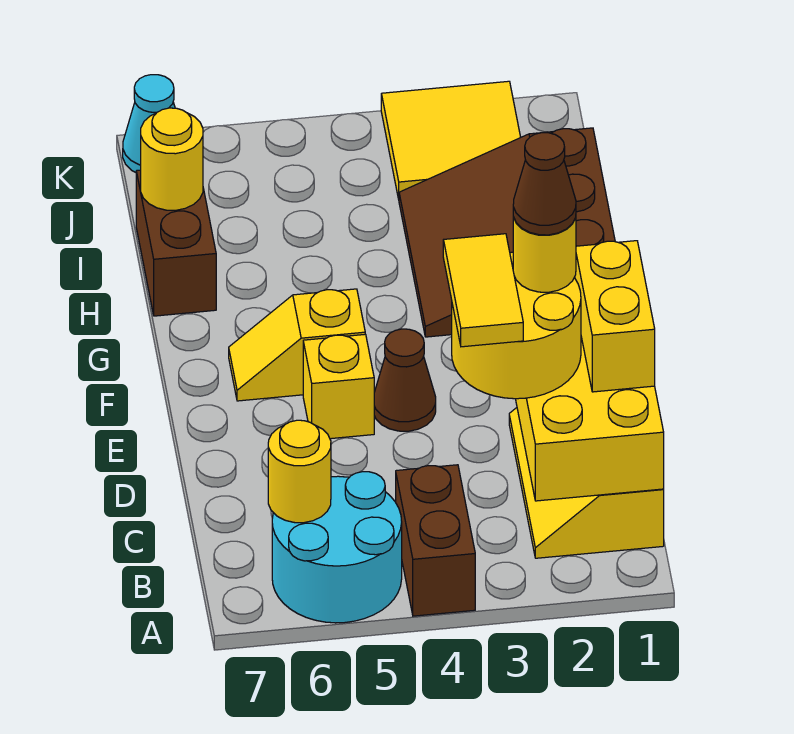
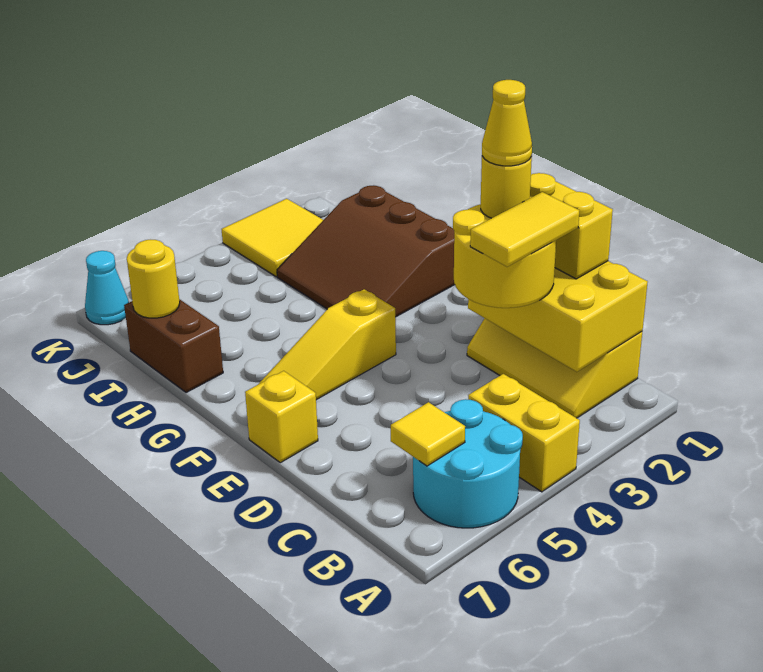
brown 1x2 brick [396,465,475,616] -> yellow 1x2 brick [468,374,580,492]
yellow 1x1 round brick [268,420,331,523] -> yellow 1x1 tile [391,402,465,466]
yellow 1x2 tile [443,234,523,347] -> yellow 1x2 tile turned to [470,192,579,267]
brown 1x1 cone [513,133,576,235] -> yellow 1x1 cone [482,80,532,166]
brown 1x1 cone [374,329,436,431] -> none
yellow 1x1 brick [303,334,374,439] -> yellow 1x1 brick moved to [245,371,318,463]
yellow 1x2 slope [229,289,365,401] -> yellow 1x3 slope [259,289,396,400]

